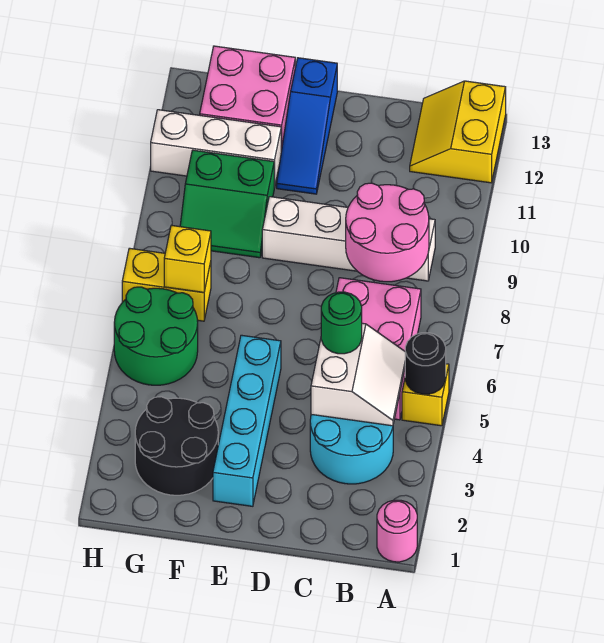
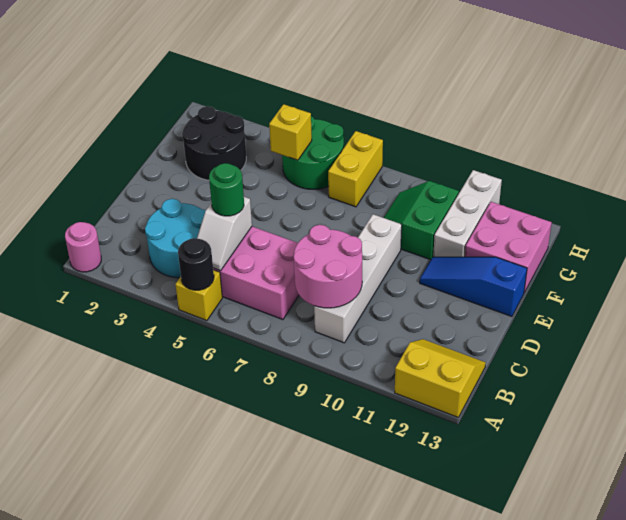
white 2x2 slope [311,323,405,426] -> white 1x2 slope [197,197,252,271]
cyan 1x4 brick [213,335,281,506] -> none
yellow 1x1 brick [164,225,211,292] -> yellow 1x1 brick moved to [269,104,312,160]

